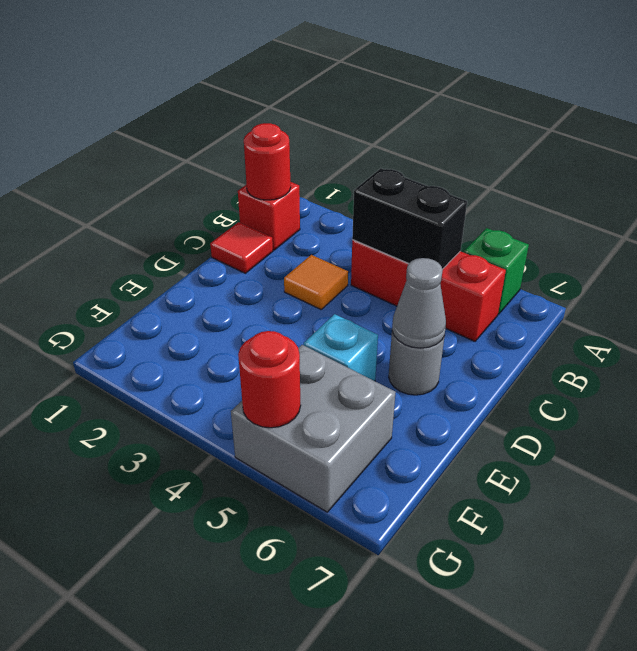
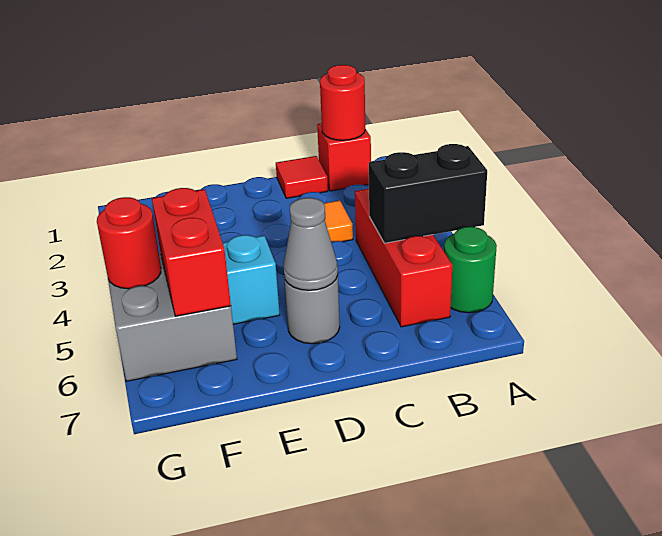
green 1x1 brick [464,228,529,314] -> green 1x1 round brick [444,227,497,313]
black 1x2 brick [352,168,467,269] -> black 1x2 brick turned to [369,144,487,243]
none -> red 1x2 brick [152,188,231,316]

